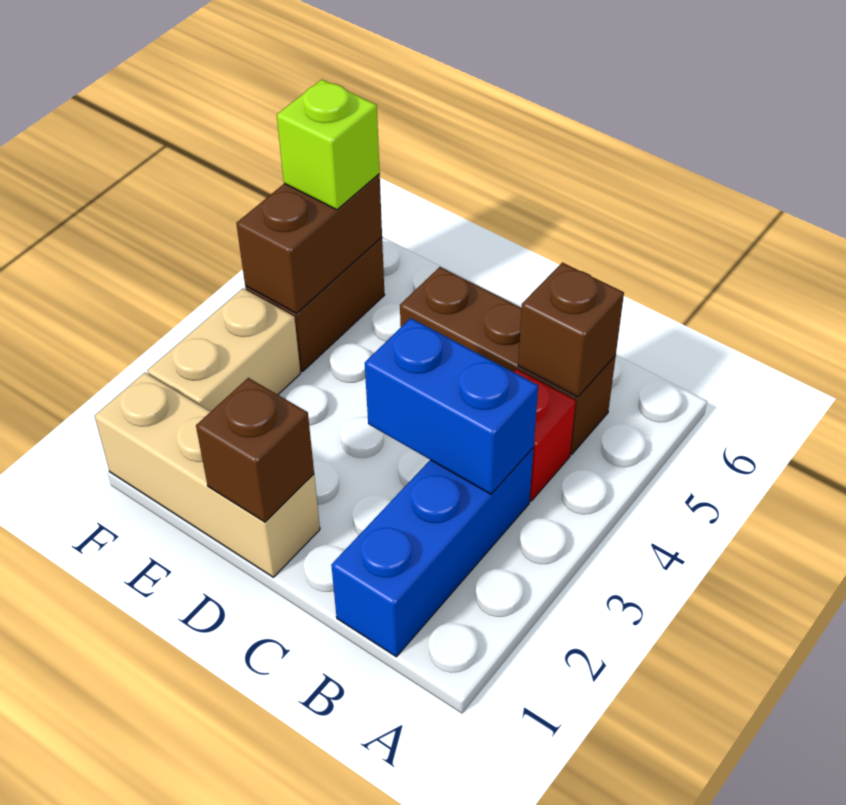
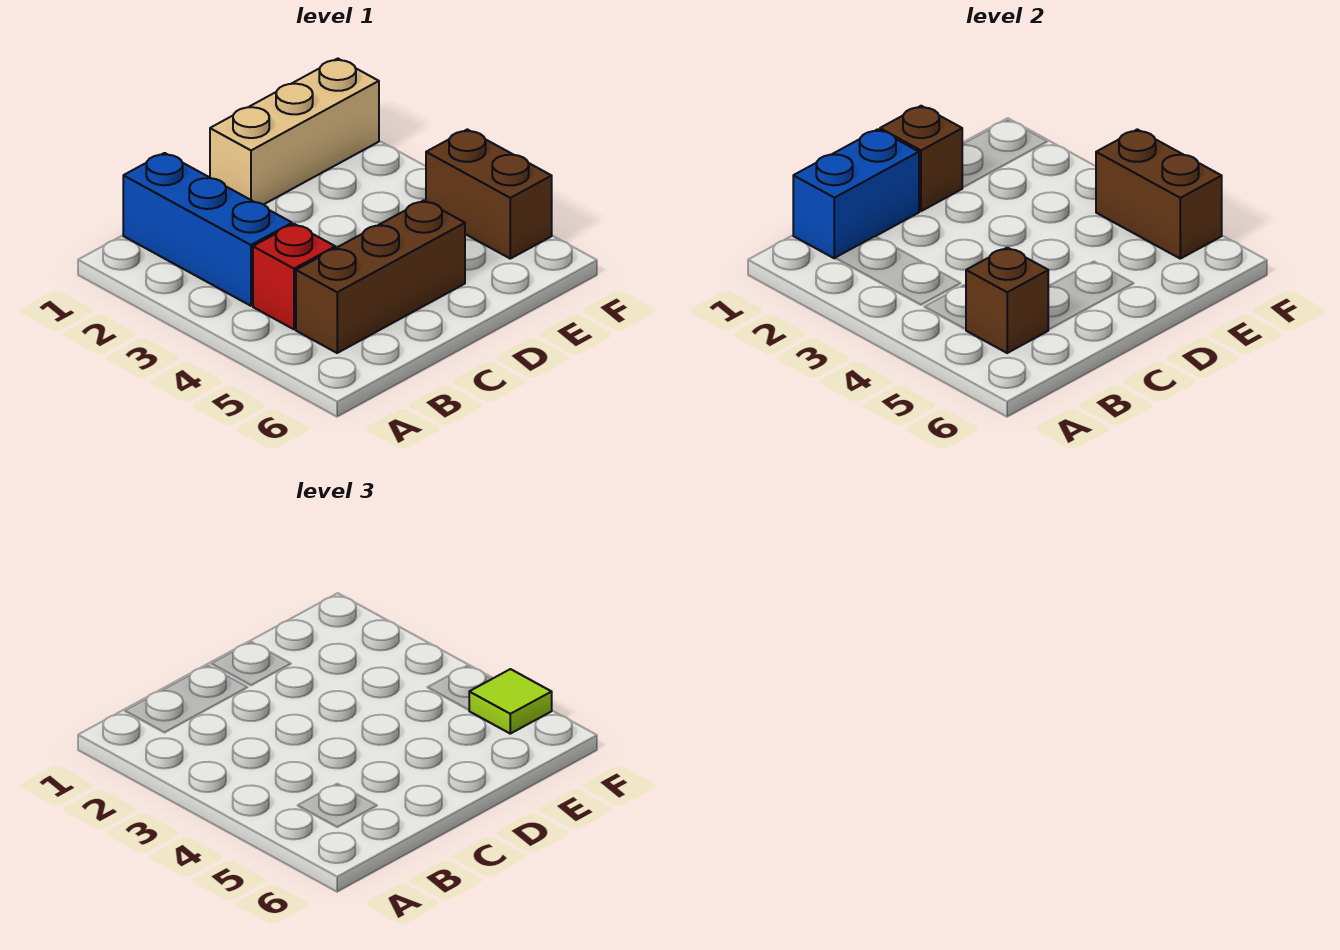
blue 1x2 brick [365,318,538,494] -> blue 1x2 brick moved to [793,129,919,258]
tan 1x2 brick [147,288,301,412] -> none
lime 1x1 brick [277,80,380,210] -> lime 1x1 tile [469,669,552,734]

